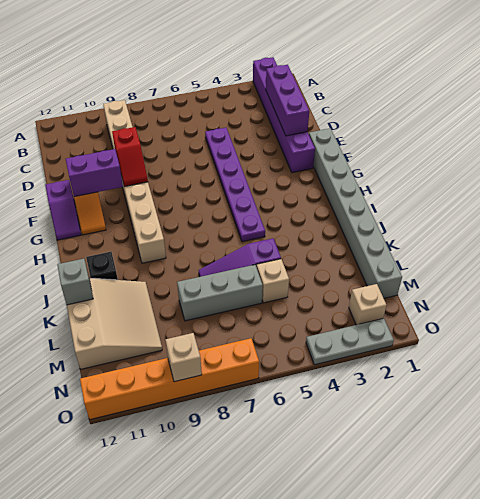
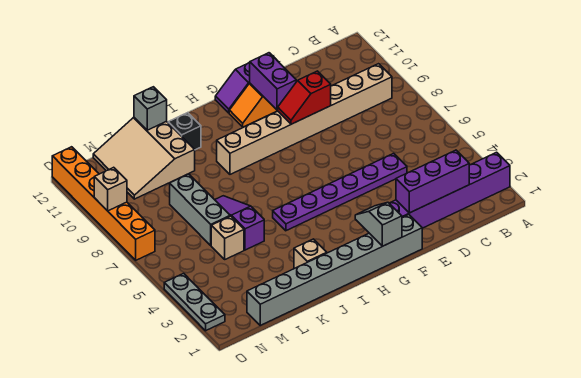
none -> grey 1x2 slope [355,202,402,246]
tan 3x3 slope [67,278,162,369] -> tan 3x3 slope turned to [93,118,195,199]
tan 1x1 brick [349,284,387,325] -> tan 1x1 brick moved to [294,239,327,269]

